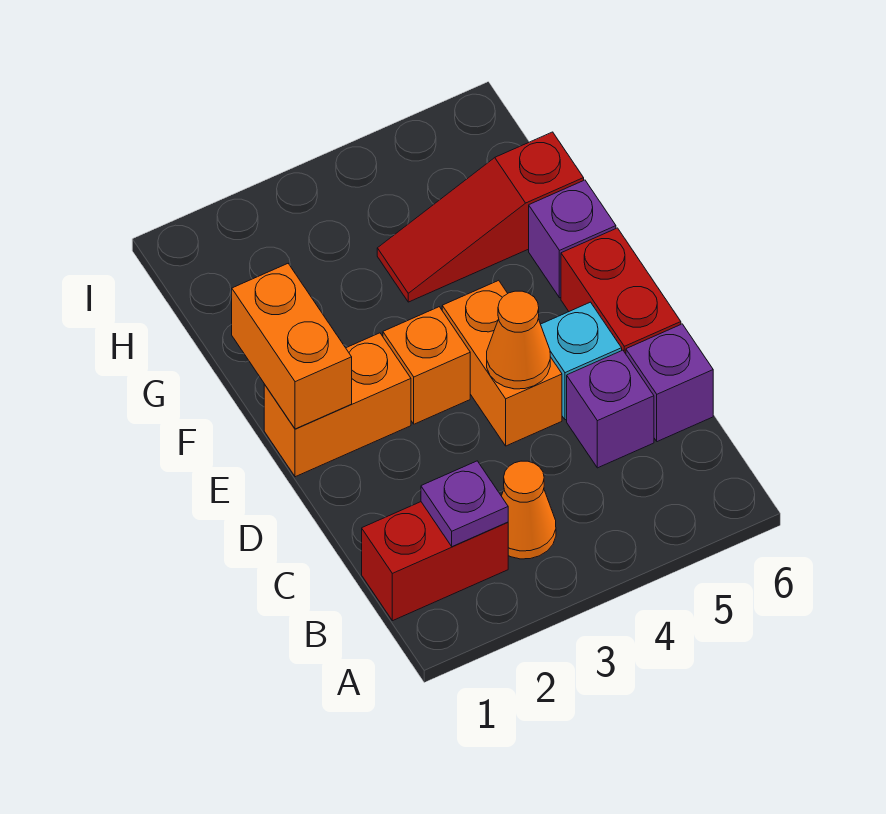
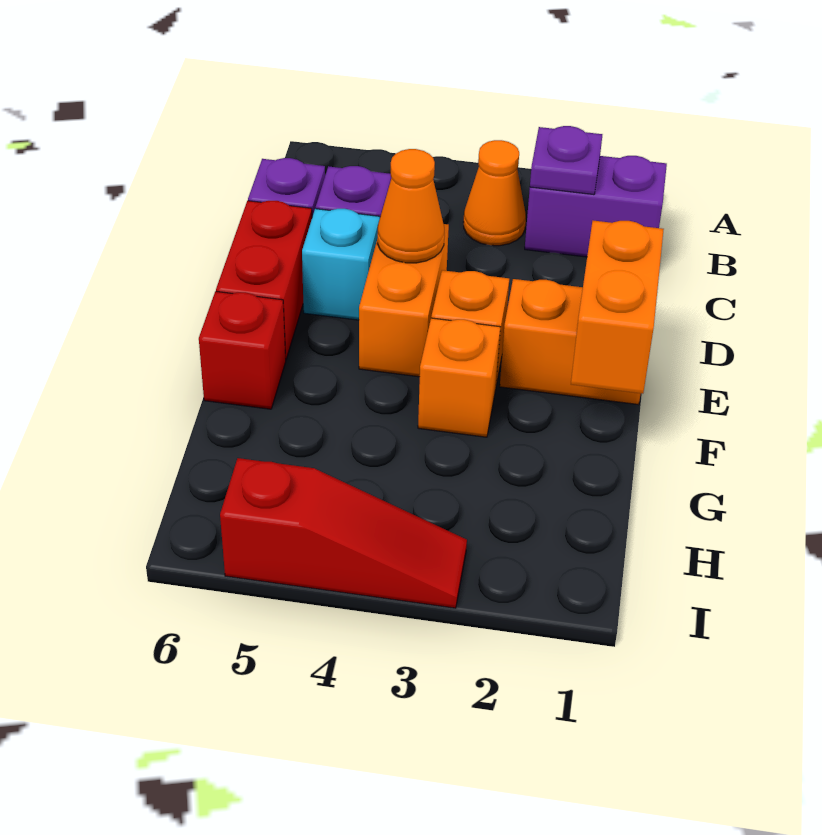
red 1x2 brick [362,502,508,621] -> purple 1x2 brick [525,156,667,257]
none -> orange 1x1 brick [418,318,500,437]
purple 1x1 brick [529,180,616,298] -> red 1x1 brick [199,291,286,409]
red 1x3 slope [377,132,584,302] -> red 1x3 slope moved to [220,458,467,608]

